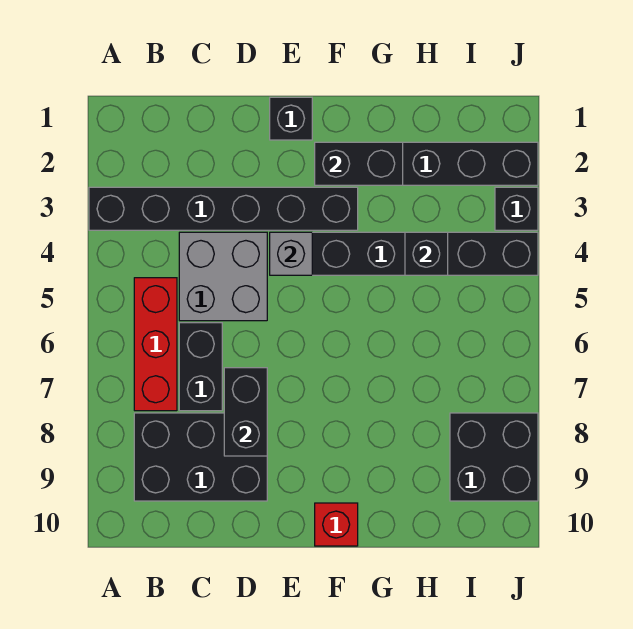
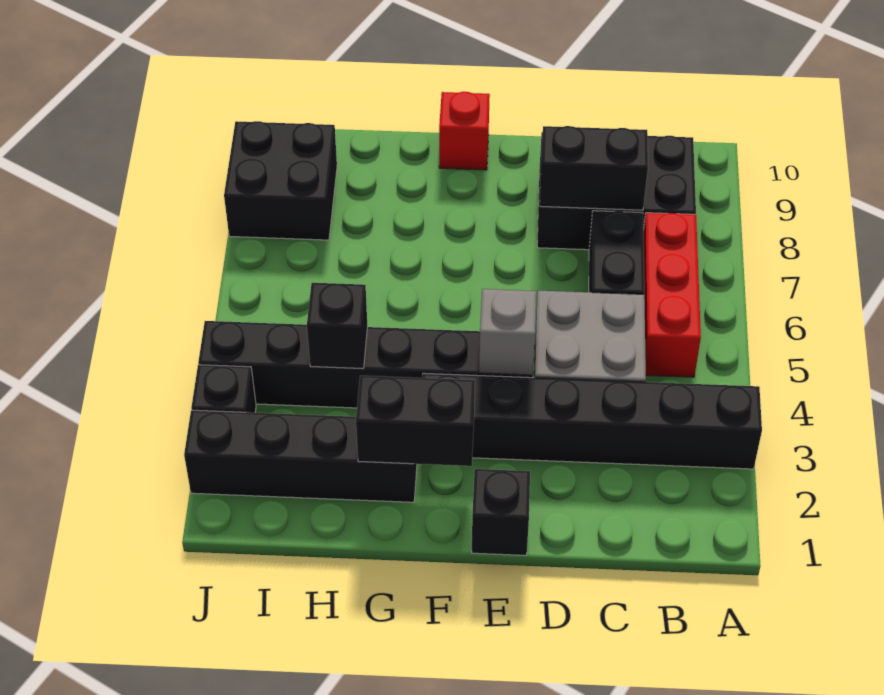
black 1x2 brick [224,368,267,456] -> black 1x2 brick turned to [540,126,648,210]

